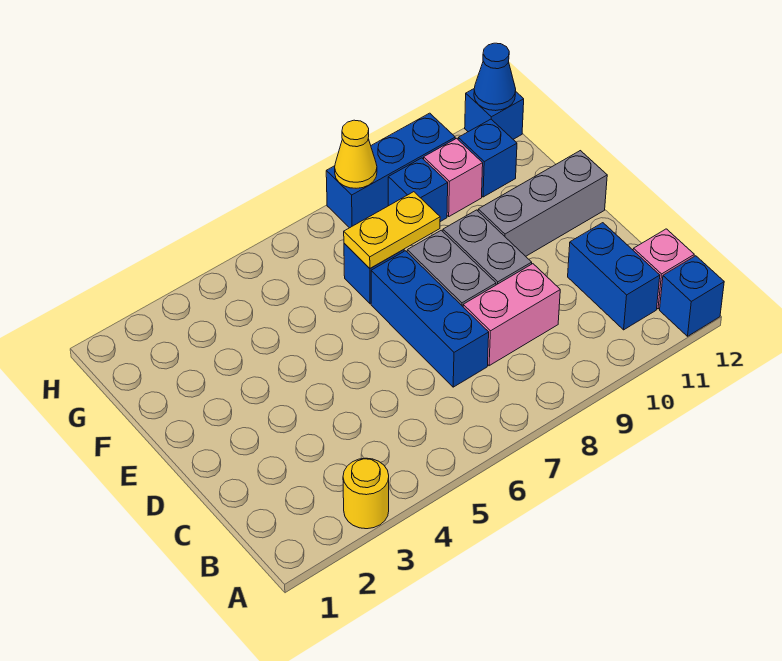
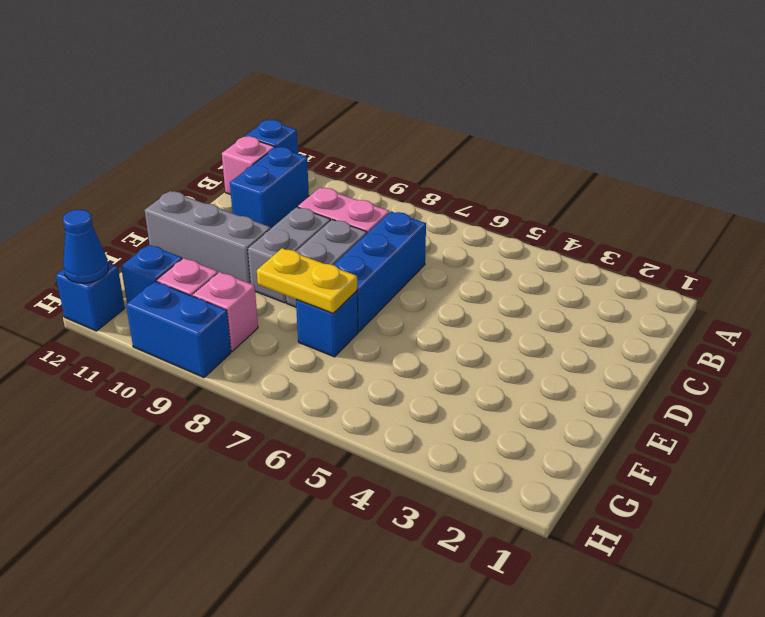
yellow 1x1 round brick [343,458,389,529] -> none
blue 1x1 brick [388,158,448,222] -> pink 1x1 brick [193,272,258,351]
blue 1x3 brick [326,113,455,228] -> blue 1x2 brick [126,281,231,377]
yellow 1x1 cone [335,120,377,188] -> none

